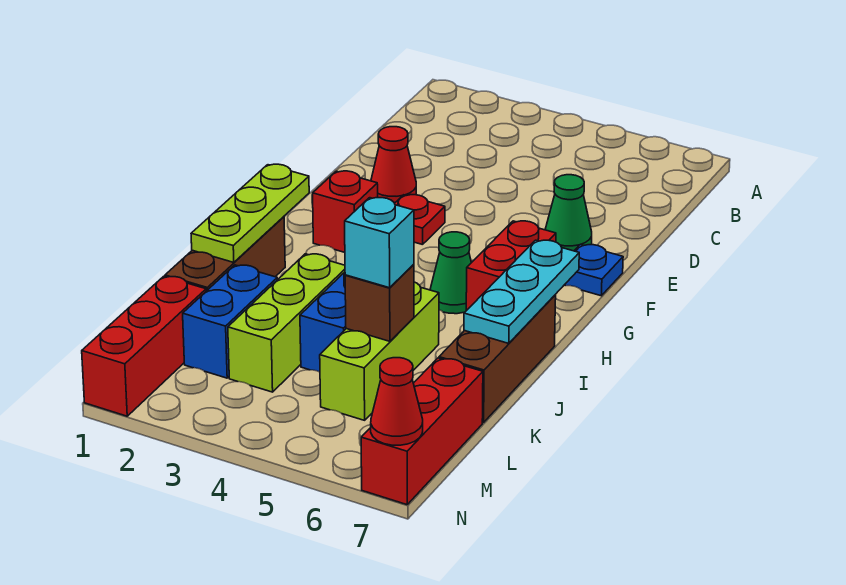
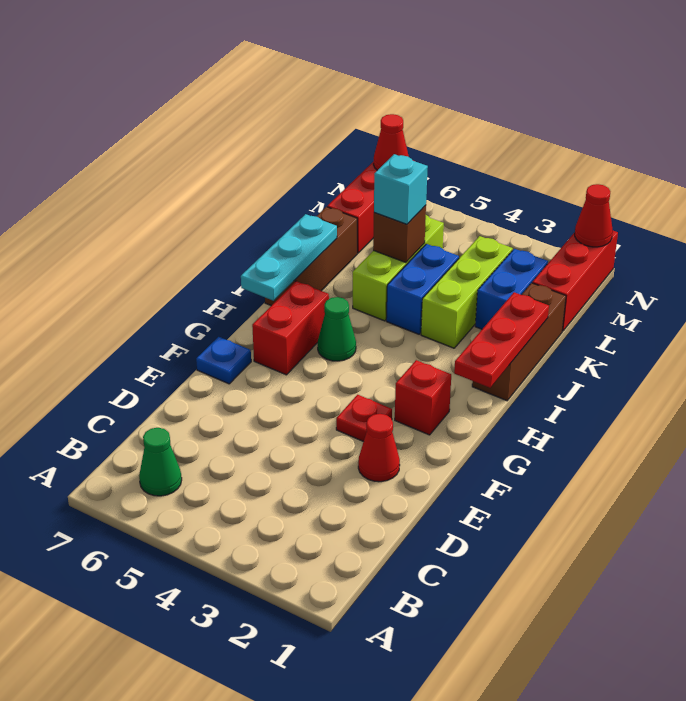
green 1x1 cone [545,175,592,251] -> green 1x1 cone moved to [139,428,182,496]
lime 1x3 plate [191,164,309,262] -> red 1x3 plate [454,292,549,388]
none -> red 1x1 cone [575,184,613,247]

